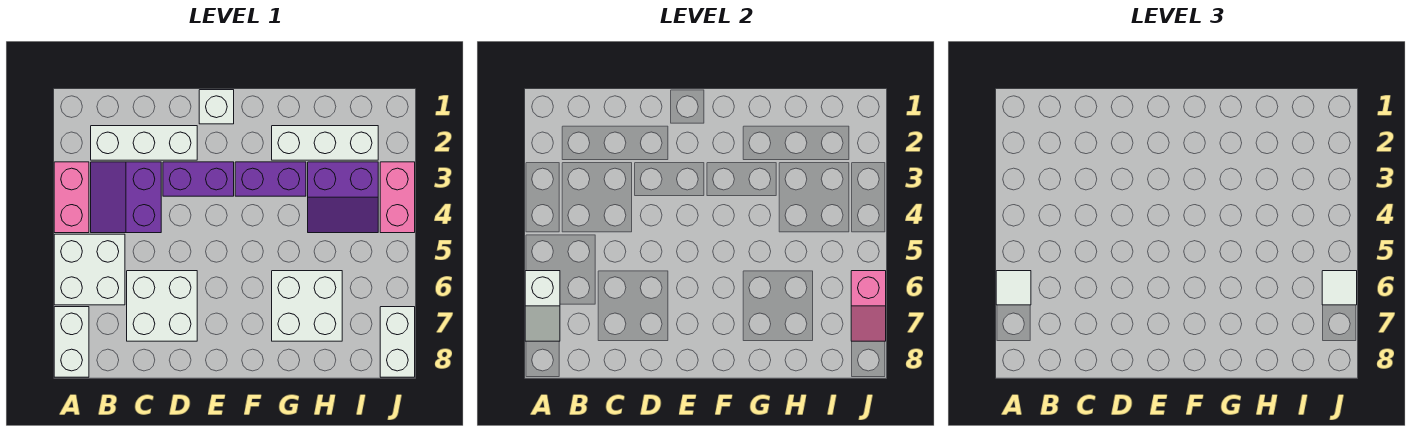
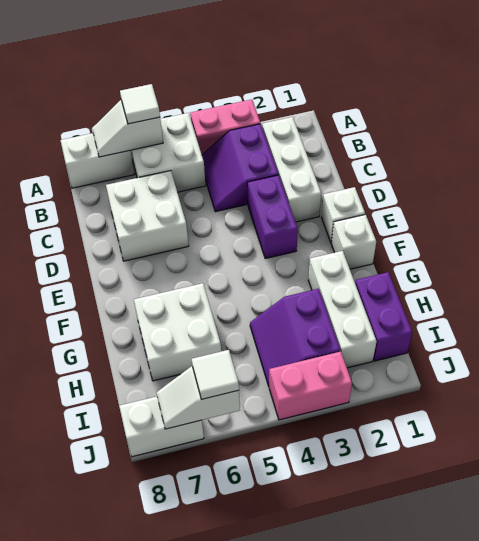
purple 2x2 slope [91,162,161,233] -> purple 2x2 slope turned to [202,124,278,212]
none -> white 1x1 brick [332,215,376,269]
purple 1x2 brick [235,162,306,196] -> purple 1x2 brick moved to [355,272,412,361]
pink 1x2 slope [851,271,886,341] -> white 1x2 slope [157,366,240,429]

